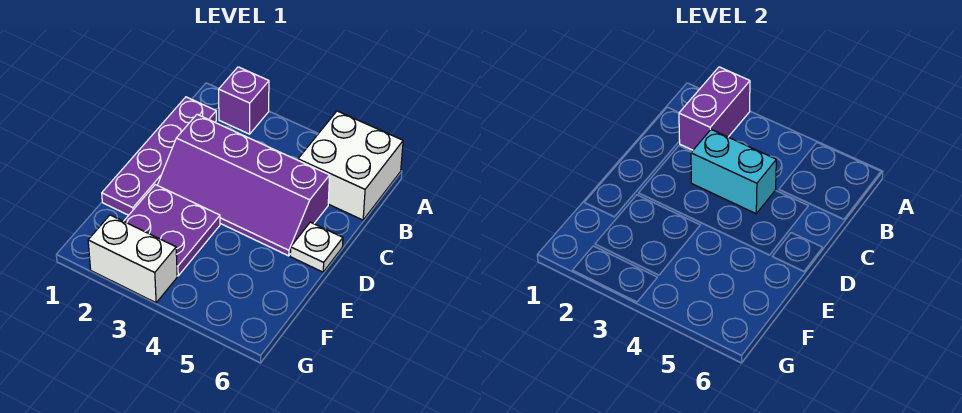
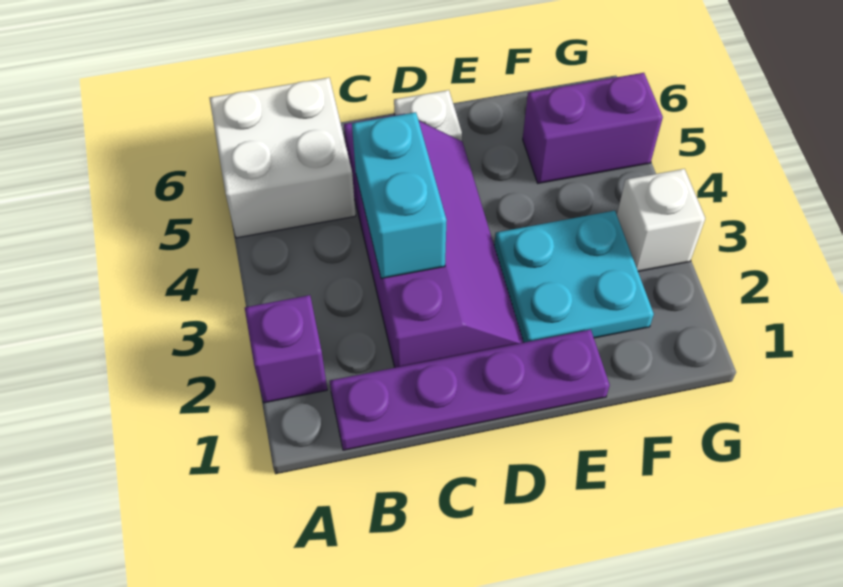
purple 1x2 brick [679,67,750,150] -> purple 1x2 brick moved to [523,73,663,183]
purple 2x2 plate [124,185,220,276] -> cyan 2x2 plate [494,211,654,342]
white 1x2 brick [88,215,177,303] -> white 1x1 brick [617,169,705,271]

